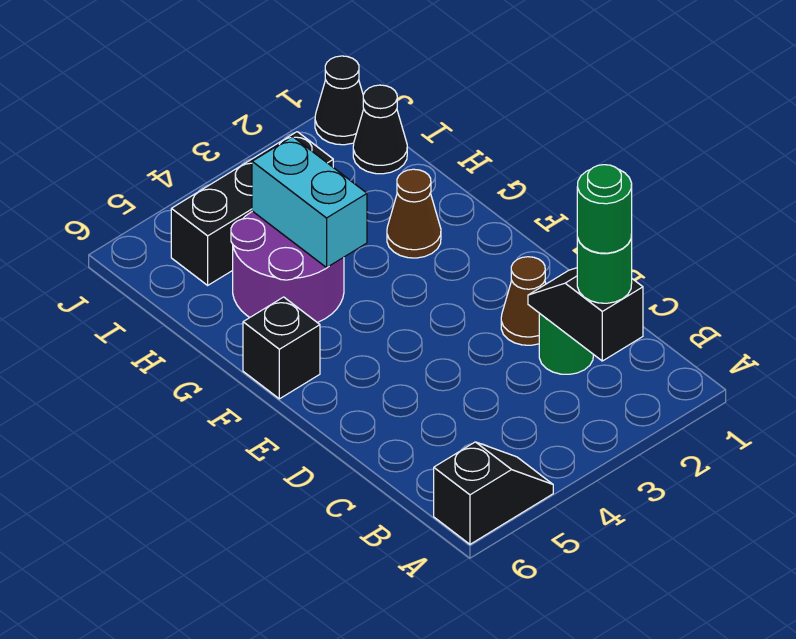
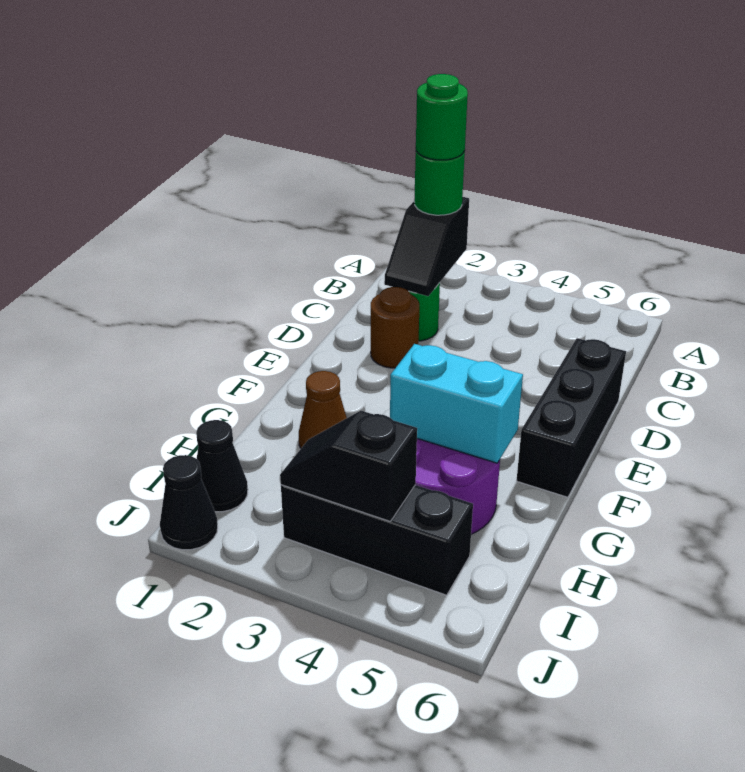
black 1x2 slope [434,442,553,544] -> black 1x2 slope moved to [280,411,417,521]
brown 1x1 cone [501,257,546,345] -> brown 1x1 round brick [371,287,419,368]
black 1x1 brick [243,297,320,399] -> black 1x3 brick [516,338,626,497]
cyan 1x2 brick [252,137,367,267] -> cyan 1x2 brick turned to [390,344,523,463]

